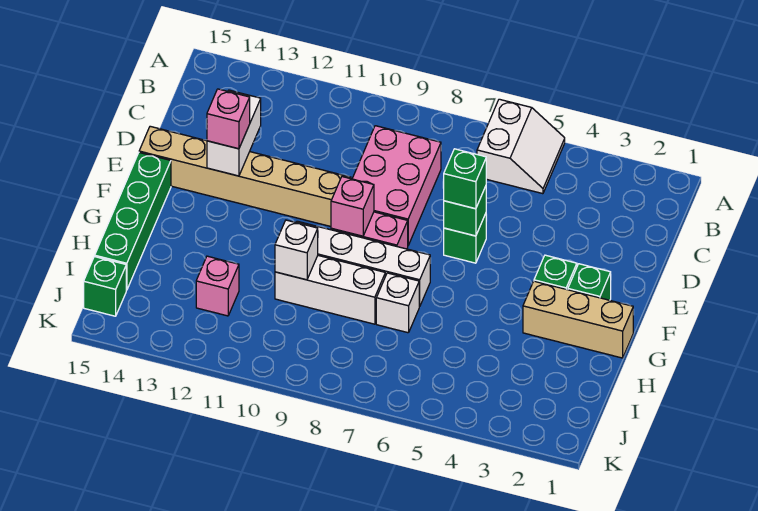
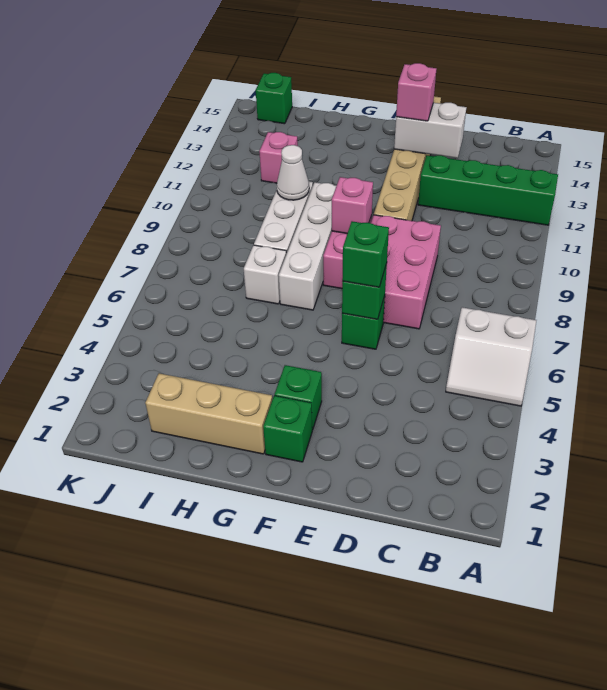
pink 2x3 brick [352,126,441,245] -> pink 2x3 brick turned to [371,215,441,329]
green 1x4 brick [95,153,171,290] -> green 1x4 brick moved to [418,155,558,225]
tan 1x3 brick [523,281,633,358] -> tan 1x3 brick turned to [145,373,272,454]
white 1x1 brick [275,220,318,280] -> white 1x1 cone [277,145,309,200]

